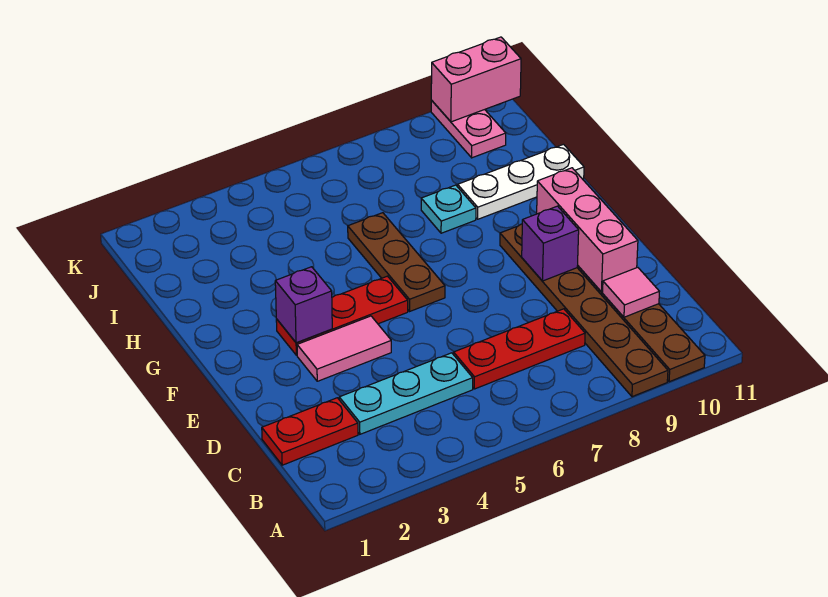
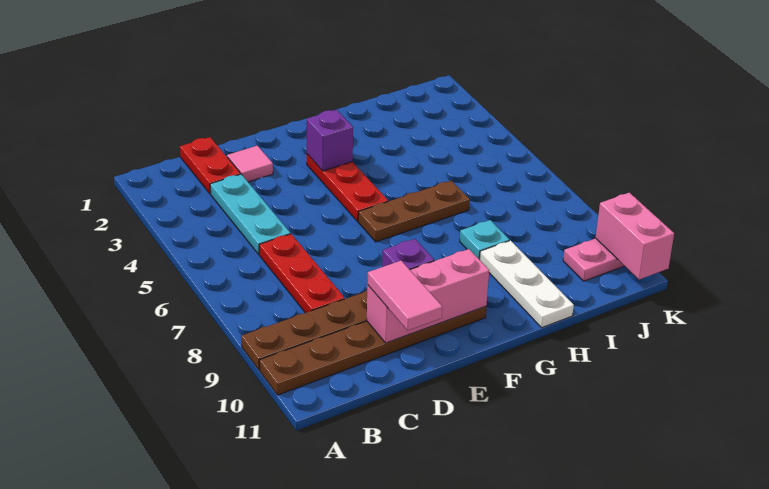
pink 1x1 tile [603,267,659,317] -> pink 1x1 tile moved to [227,146,273,182]
pink 1x2 tile [297,316,391,381] -> pink 1x2 tile moved to [367,261,442,330]

